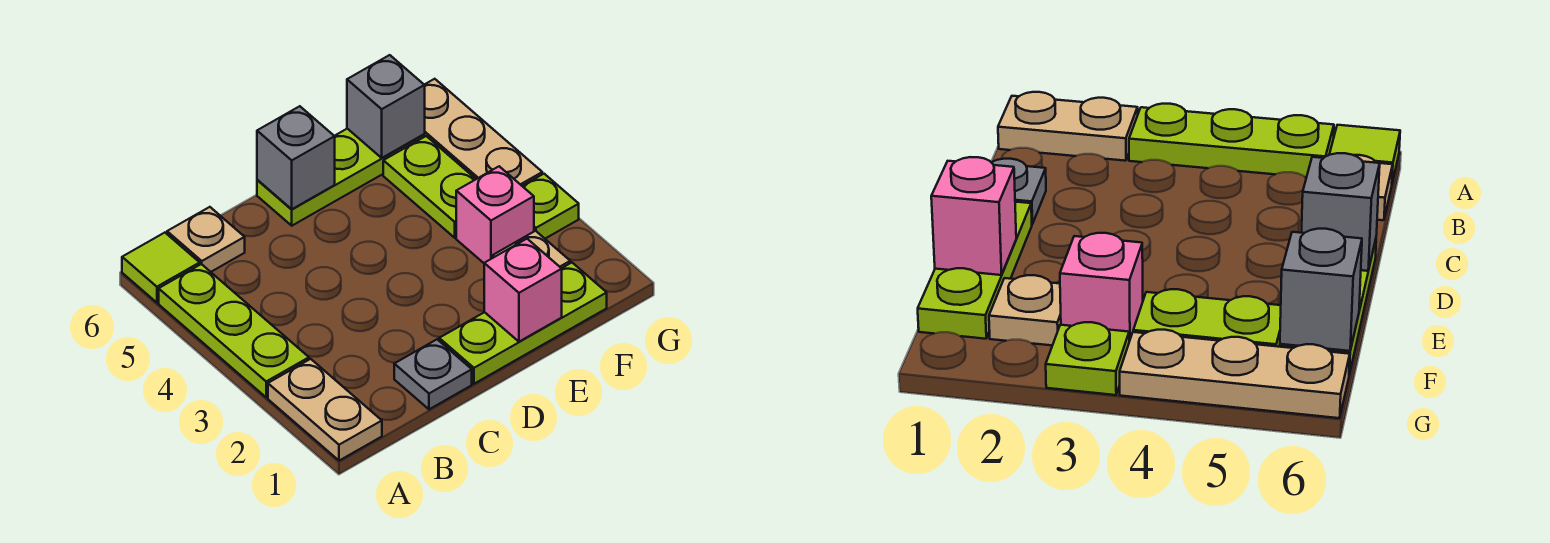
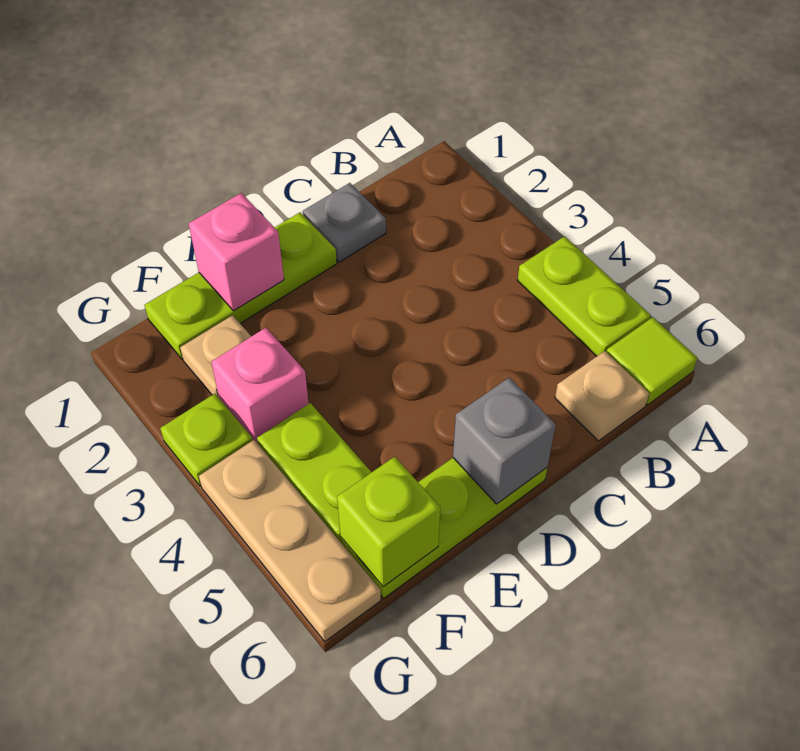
tan 1x2 plate [268,359,382,461] -> none
lime 1x3 plate [159,264,309,397] -> lime 1x2 plate [518,236,651,356]
grey 1x1 brick [347,55,425,158] -> lime 1x1 brick [337,457,440,587]

